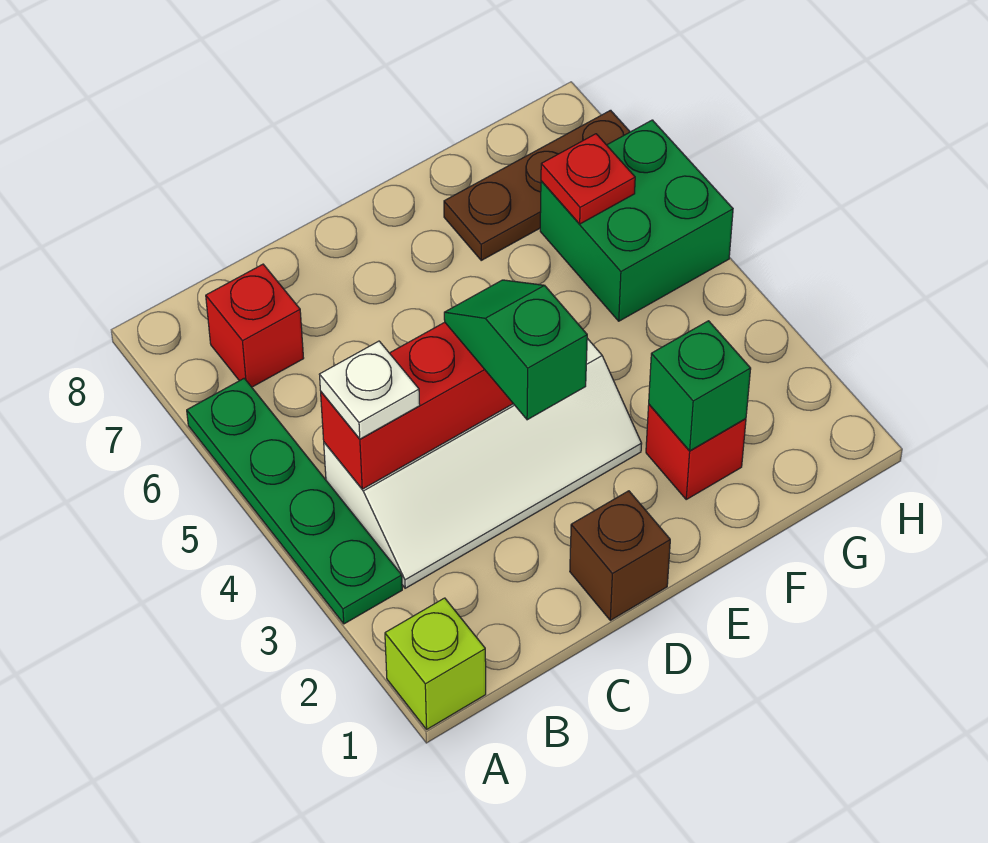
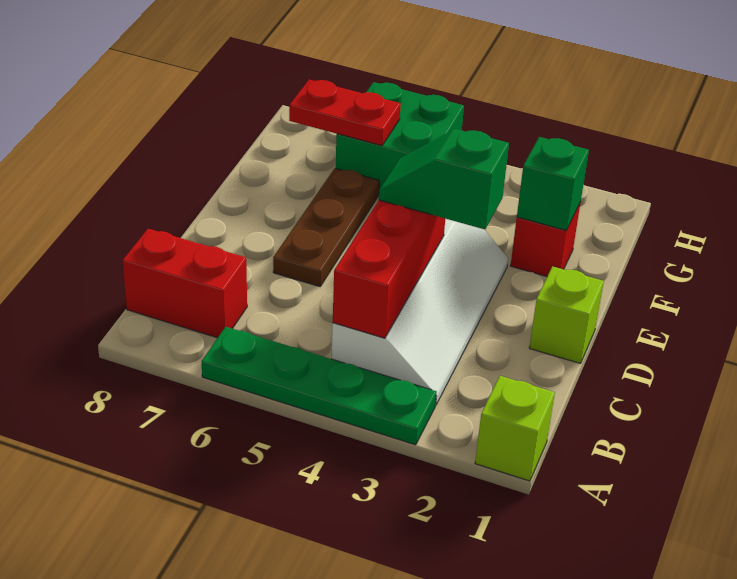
white 1x1 plate [319,341,420,439] -> none
red 1x1 brick [206,264,304,387] -> red 1x2 brick [123,229,247,338]
brown 1x1 brick [570,491,670,620] -> lime 1x1 brick [529,266,604,363]
brown 1x3 plate [444,110,630,260] -> brown 1x3 plate moved to [273,168,379,287]
red 1x1 plate [541,134,635,224] -> red 1x2 plate [289,79,401,146]

